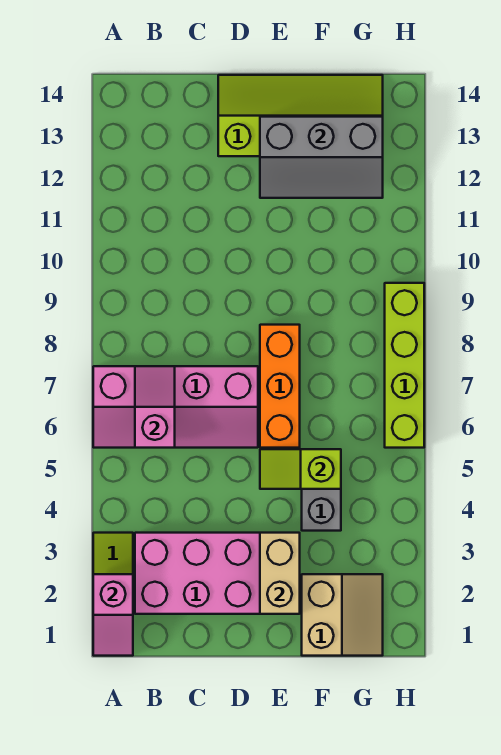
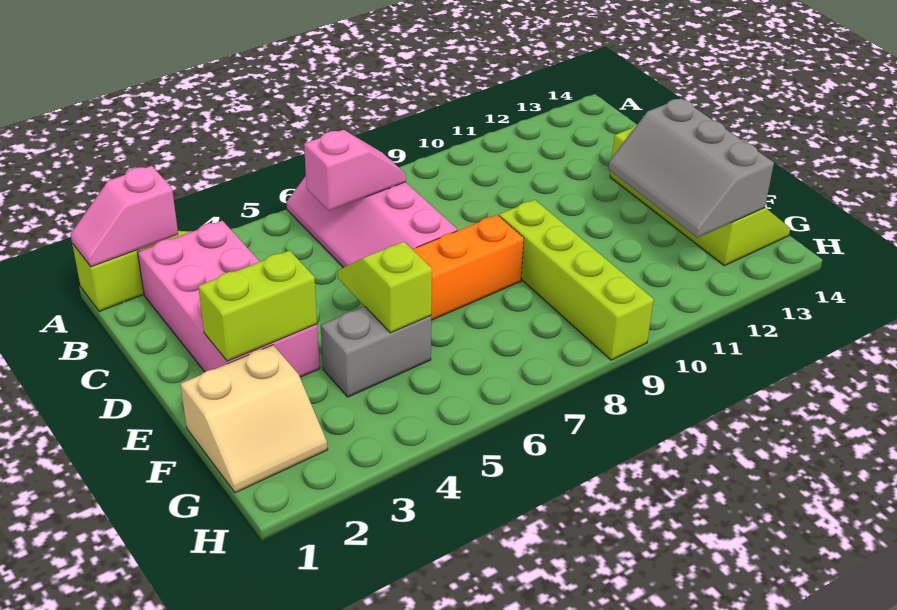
tan 1x2 brick [260,533,300,614] -> lime 1x2 brick [198,250,317,361]
lime 1x4 brick [385,283,424,448] -> lime 1x4 brick turned to [499,200,654,360]

